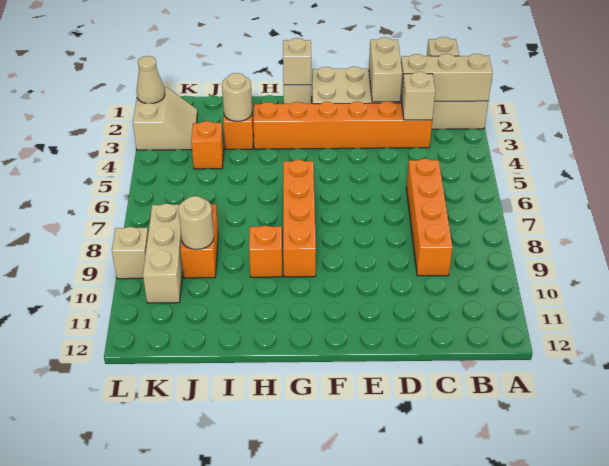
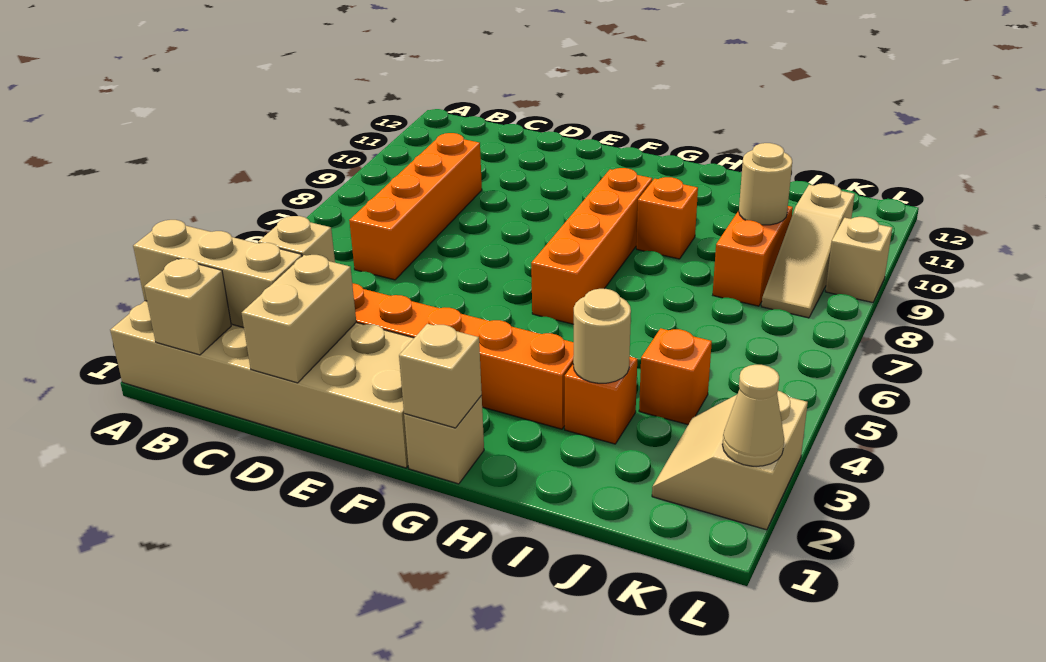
tan 1x3 brick [143,204,183,303] -> tan 1x3 slope [761,183,855,318]

